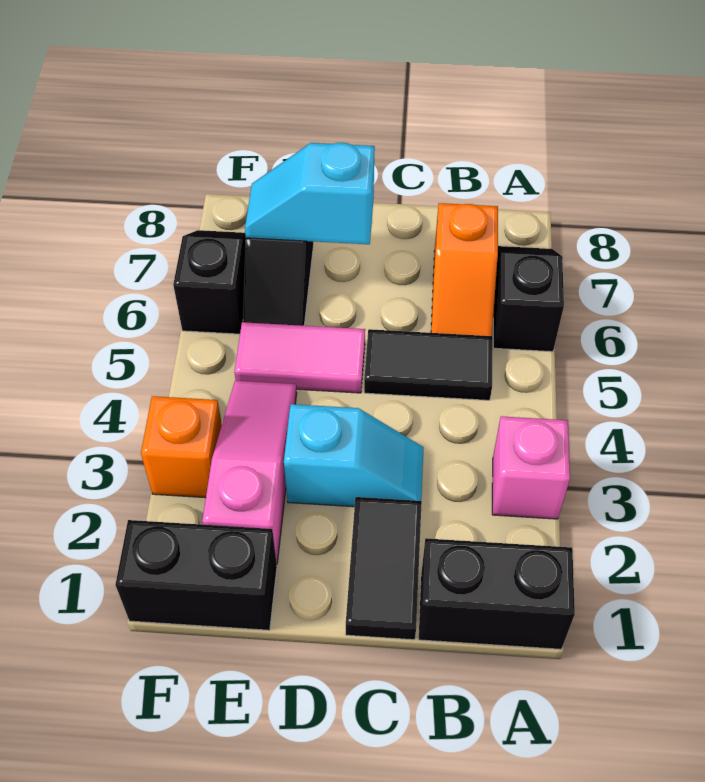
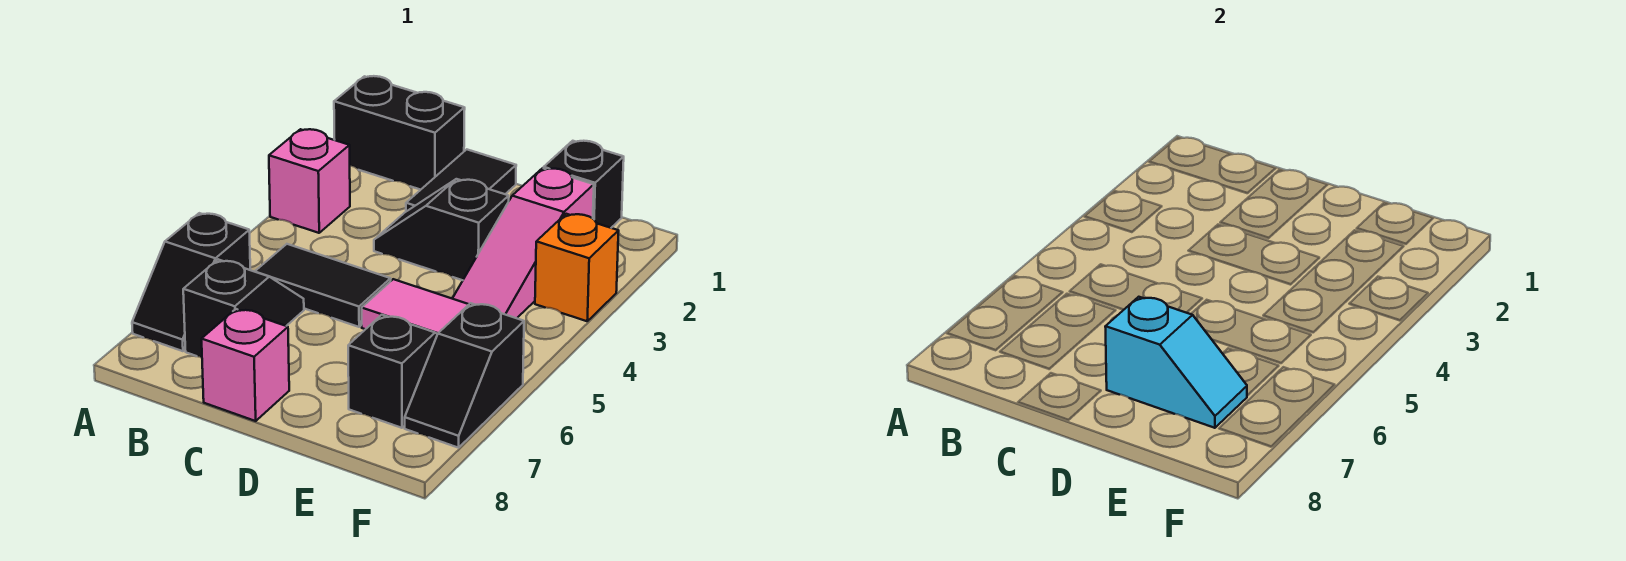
orange 1x2 slope [431,203,498,336] -> black 1x2 slope [183,259,304,357]
cyan 1x2 slope [284,404,424,507] -> black 1x2 slope [374,179,509,280]
none -> pink 1x1 brick [202,309,289,421]
black 1x2 brick [115,520,277,630] -> black 1x1 brick [544,141,624,228]

